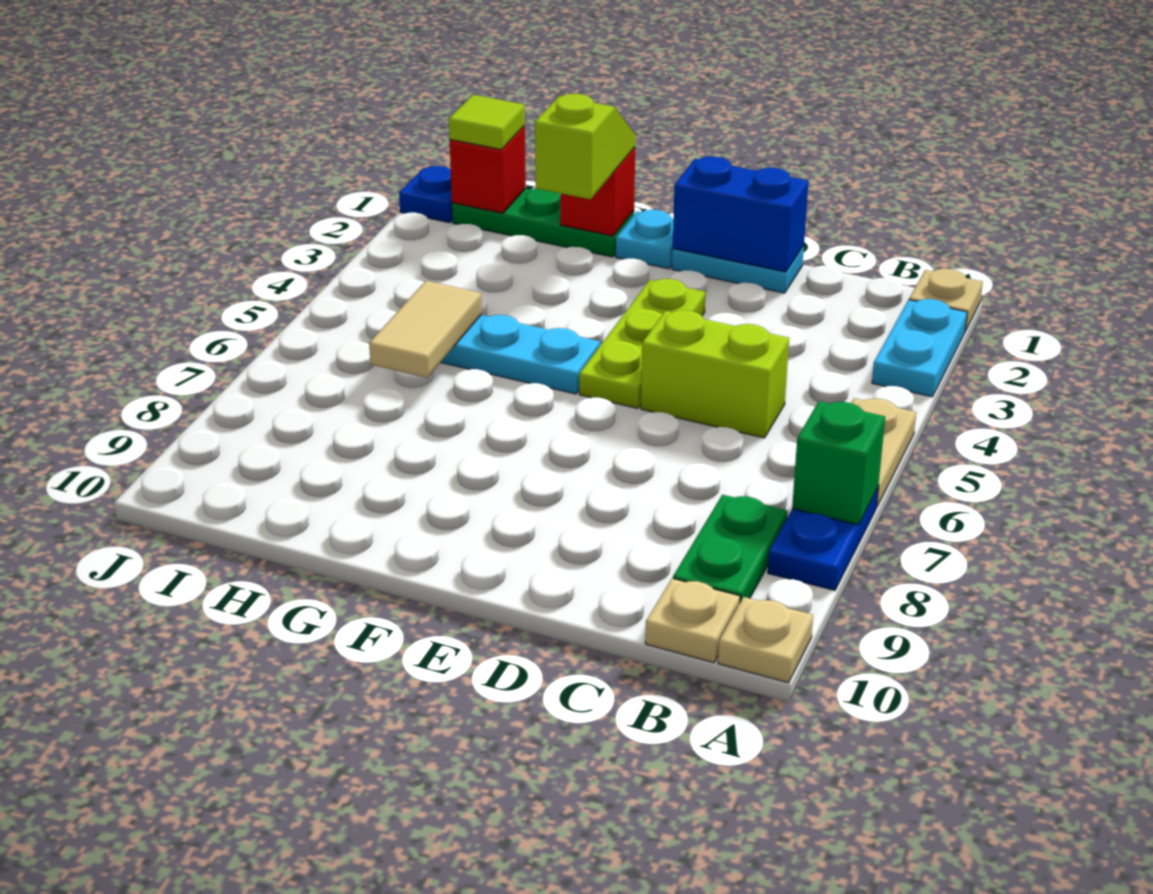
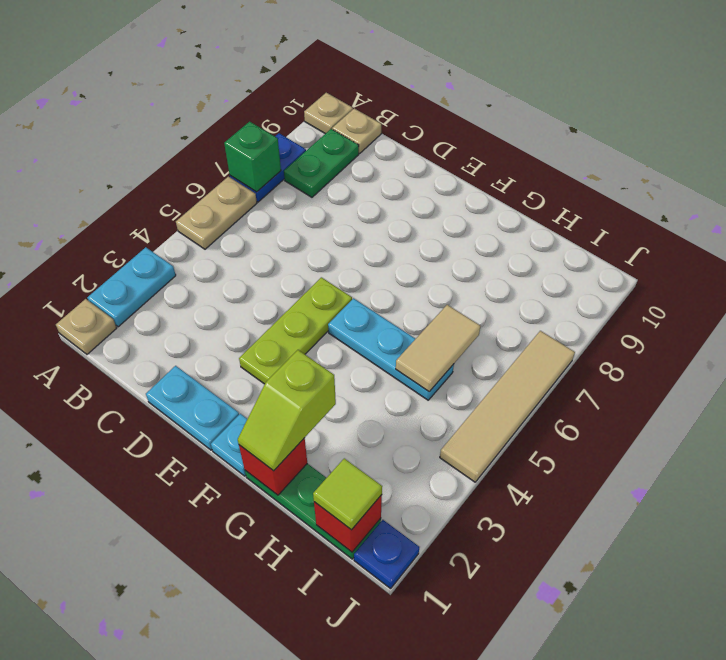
lime 1x2 brick [641,310,789,438] -> none
blue 1x2 brick [673,156,808,272] -> none
none -> tan 1x4 tile [440,331,575,482]

